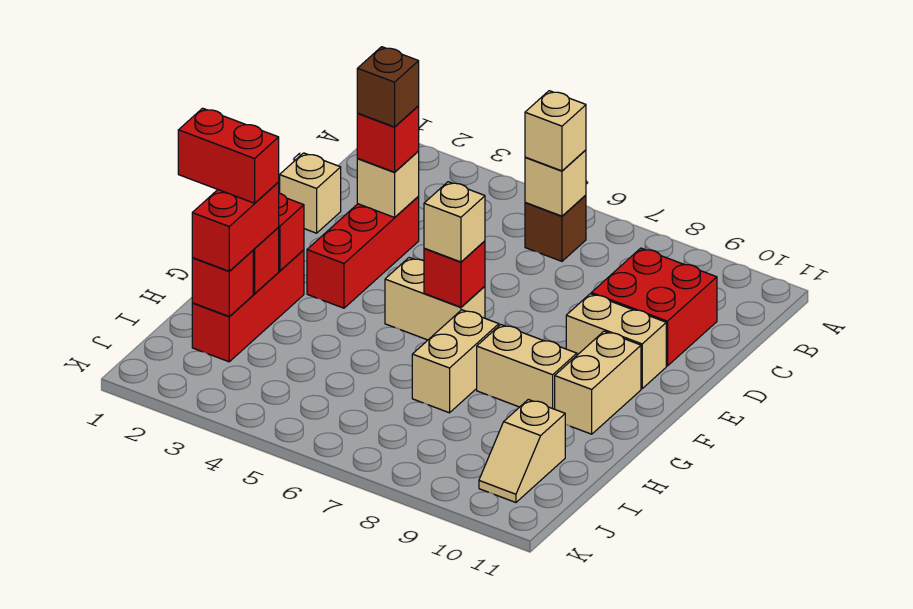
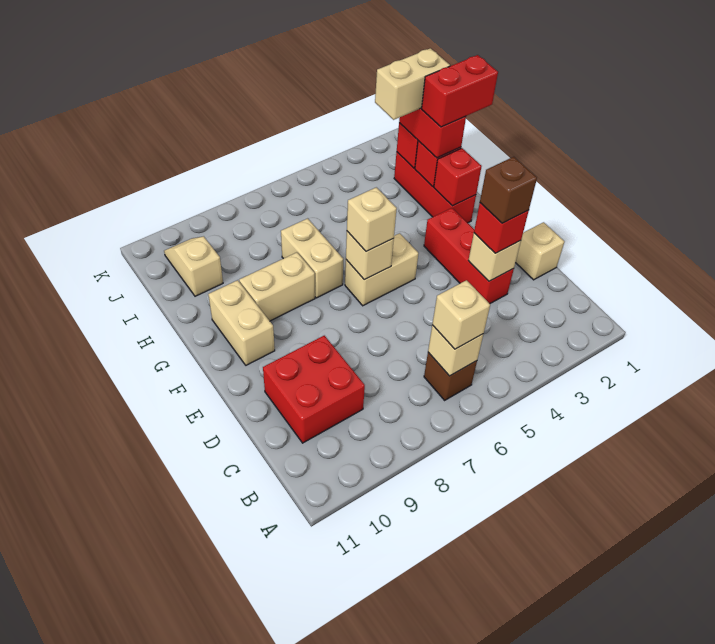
tan 1x2 brick [566,294,666,389] -> tan 1x2 brick moved to [375,48,450,120]
red 1x1 brick [424,241,485,307] -> tan 1x1 brick [346,231,394,280]

